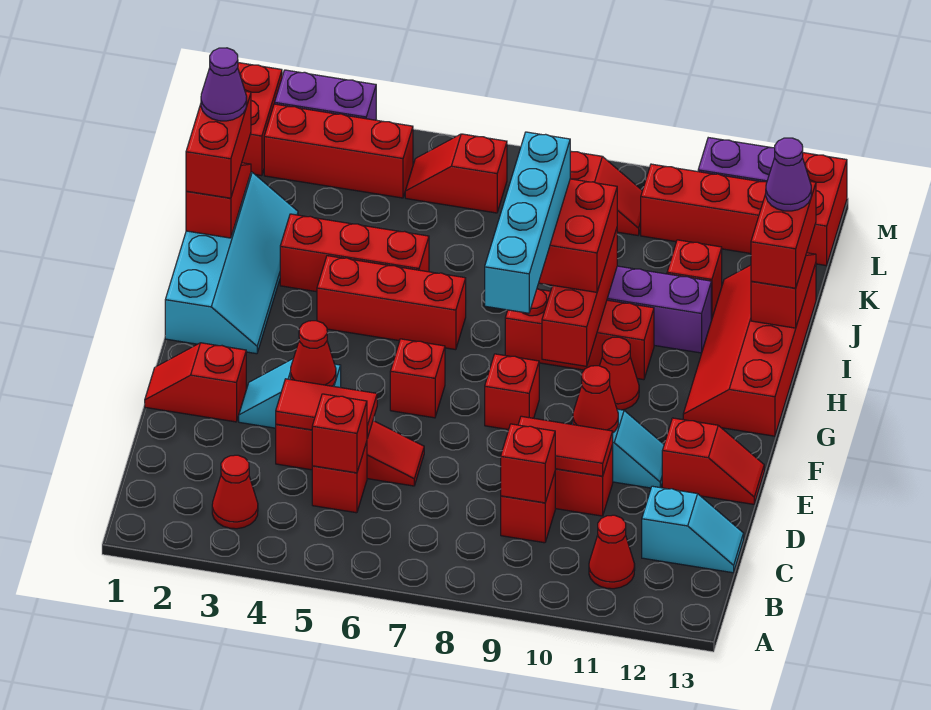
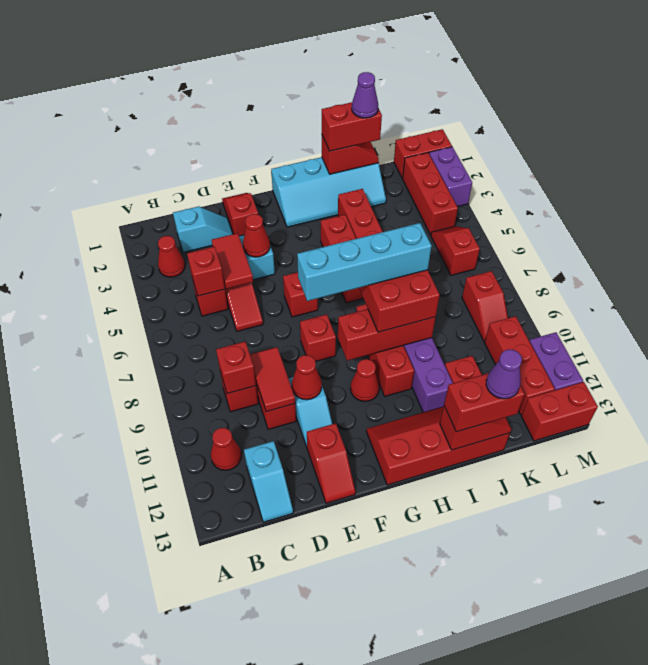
none -> cyan 1x2 slope [173,206,233,253]

